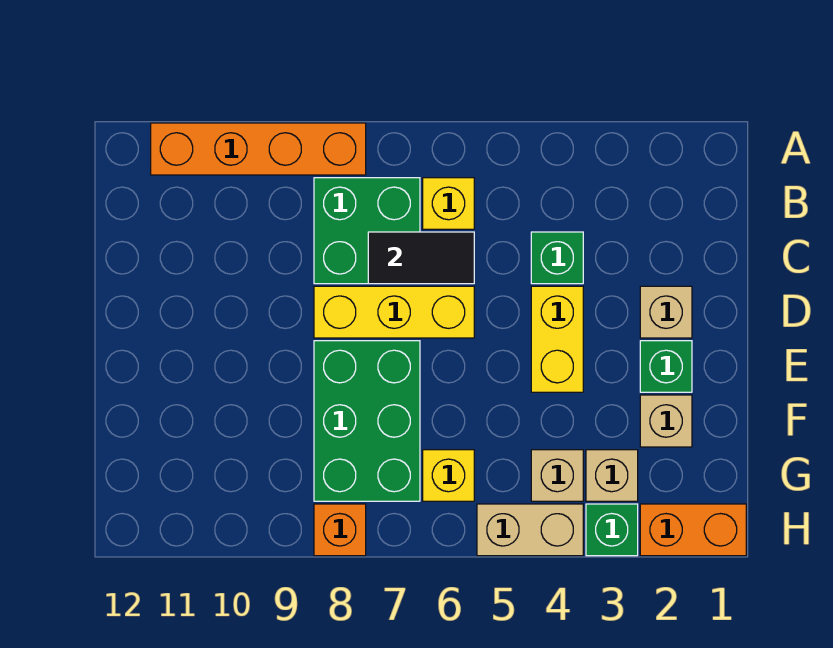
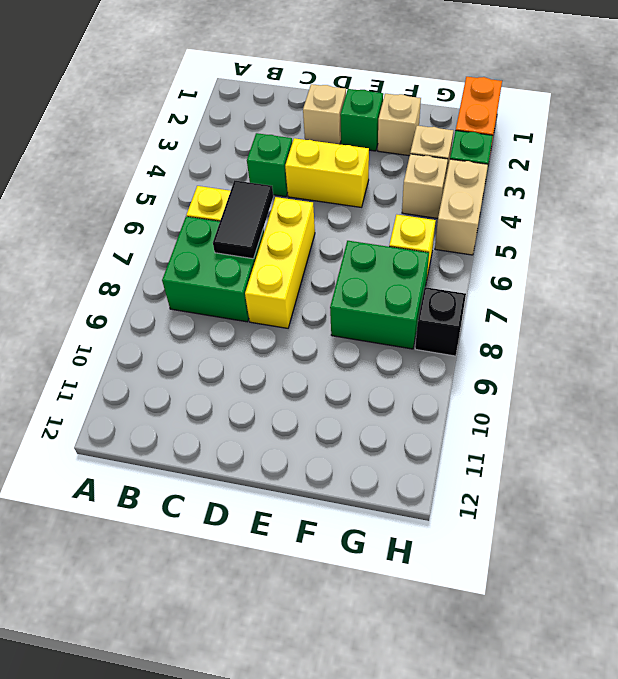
orange 1x4 brick [151,123,366,175] -> none
green 2x3 brick [314,341,420,501] -> green 2x2 brick [330,241,429,349]
orange 1x1 brick [314,504,366,556] -> black 1x1 brick [415,287,466,356]

